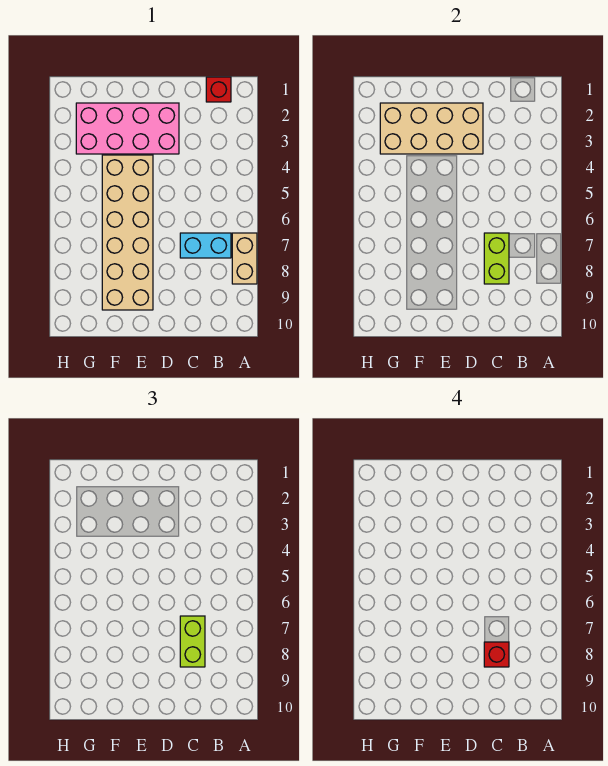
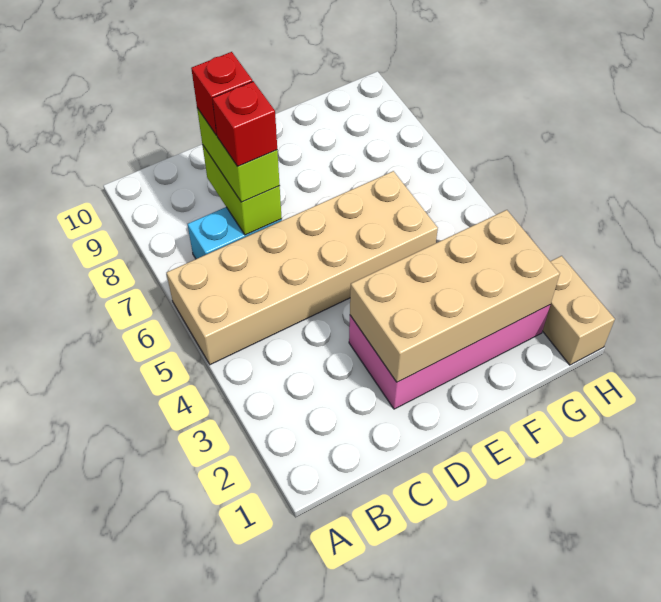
tan 1x2 brick [232,233,257,284] -> tan 1x2 brick moved to [543,256,615,365]
red 1x1 brick [206,77,231,102] -> red 1x1 brick moved to [212,81,277,167]
tan 2x6 brick [102,155,153,310] -> tan 2x6 brick turned to [167,171,438,365]

